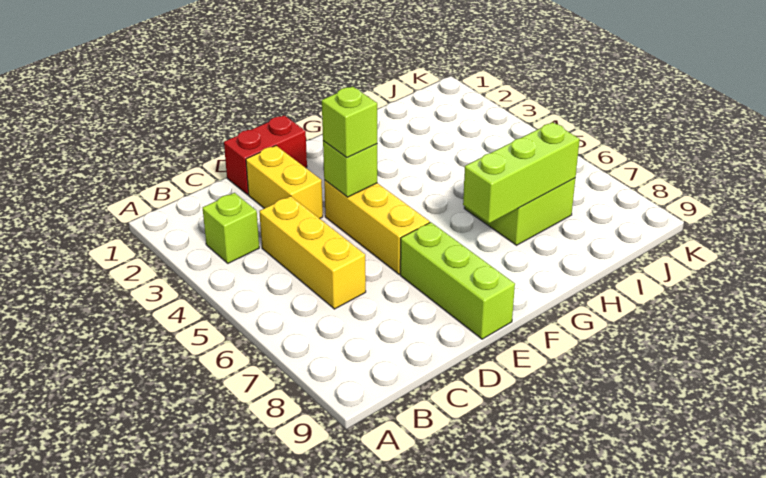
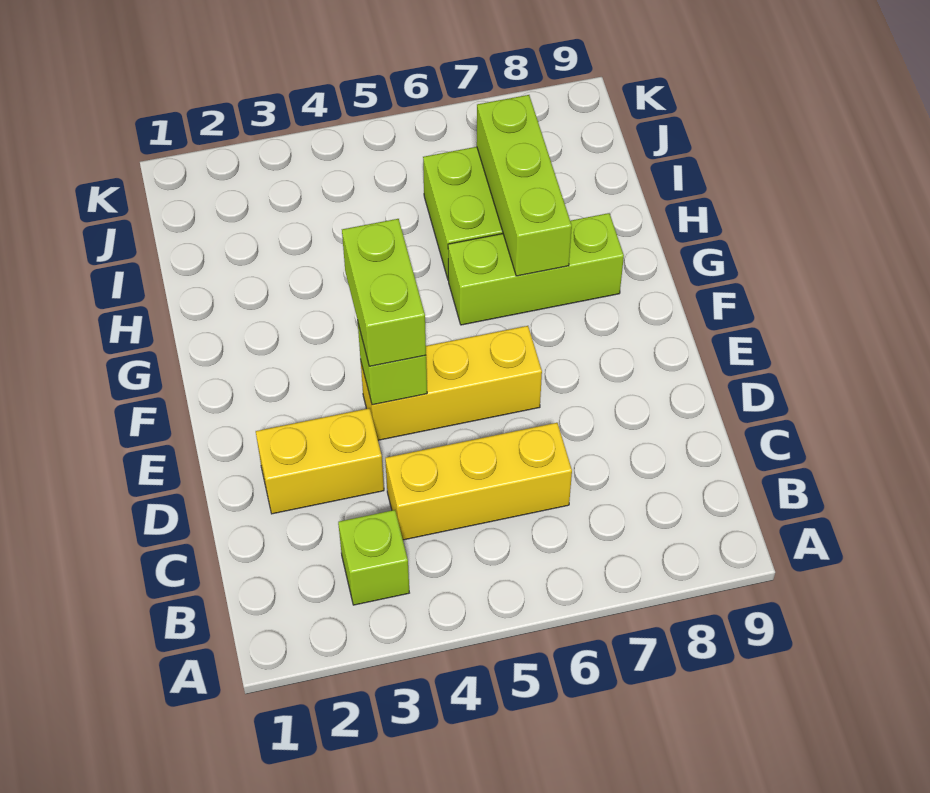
red 1x2 brick [224,115,307,195] -> none
lime 1x1 brick [322,86,377,158] -> lime 1x2 brick [342,219,426,366]
lime 1x3 brick [400,222,515,339] -> lime 1x3 brick moved to [448,213,624,325]

